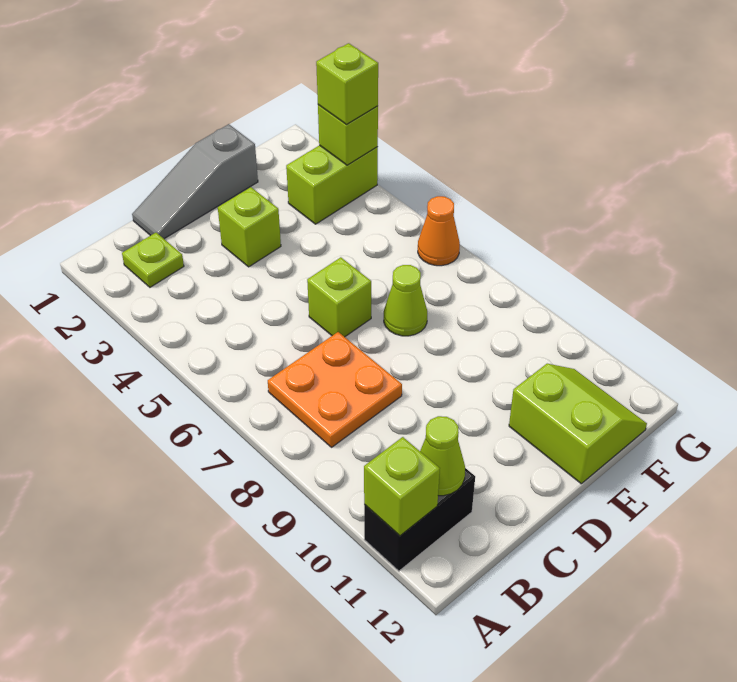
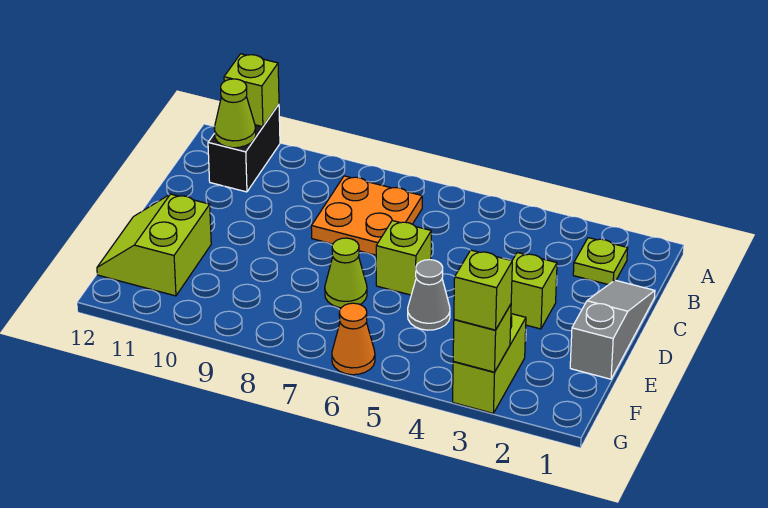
none -> grey 1x1 cone [408,260,450,330]
lime 2x2 slope [509,364,647,484] -> lime 2x2 slope turned to [97,194,211,296]

